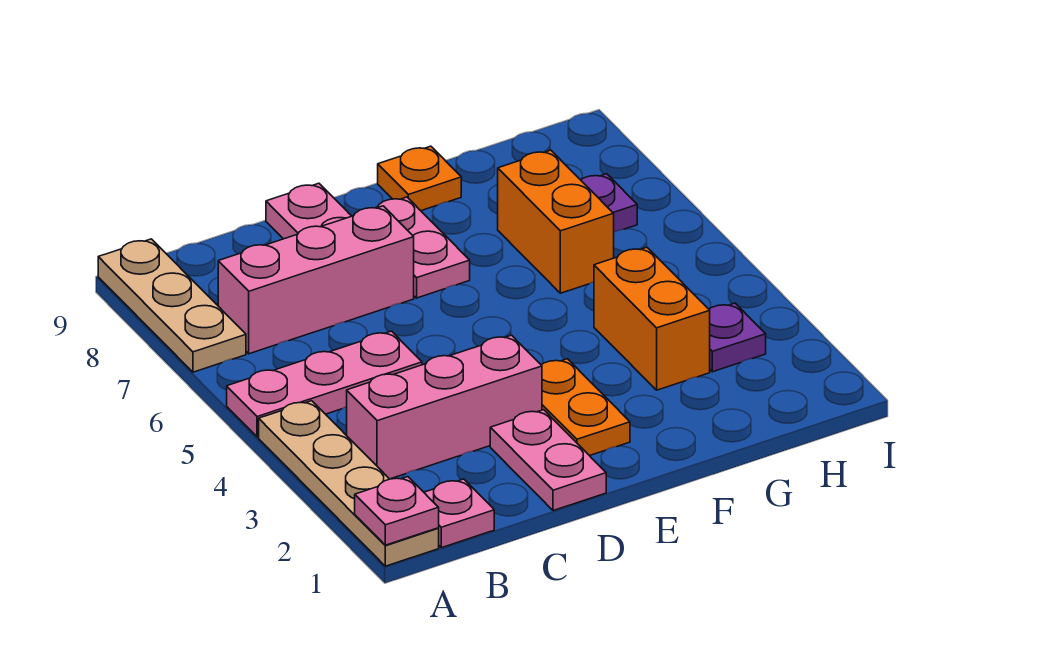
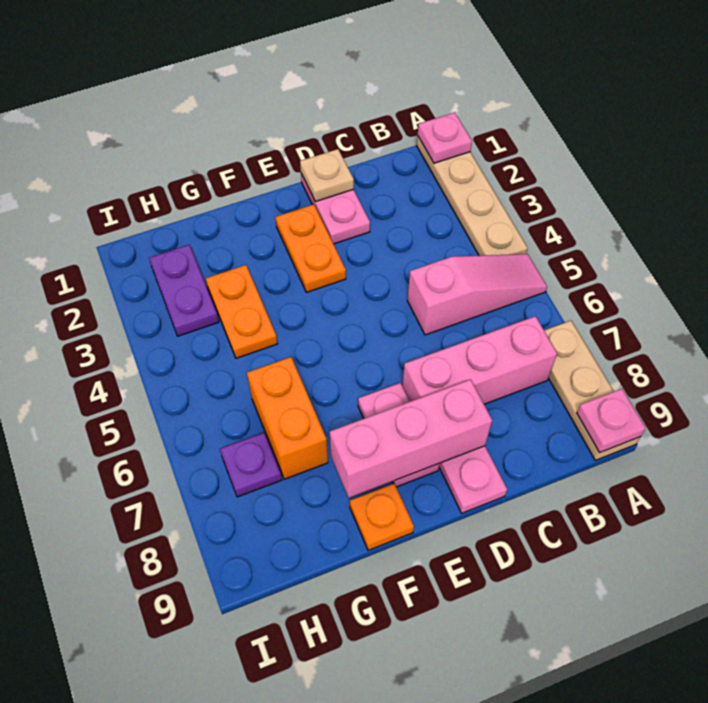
pink 1x3 plate [227,331,422,437] -> pink 1x3 slope [407,254,547,335]
pink 1x1 plate [424,479,494,548] -> pink 1x1 plate moved to [577,389,646,453]
pink 1x3 brick [347,335,542,479] -> pink 1x3 brick moved to [329,379,492,498]
none -> tan 1x1 plate [300,149,354,202]
orange 1x2 brick [594,247,710,390] -> orange 1x2 plate [206,265,277,358]
purple 1x1 plate [709,303,766,372] -> purple 1x2 plate [149,245,219,336]

